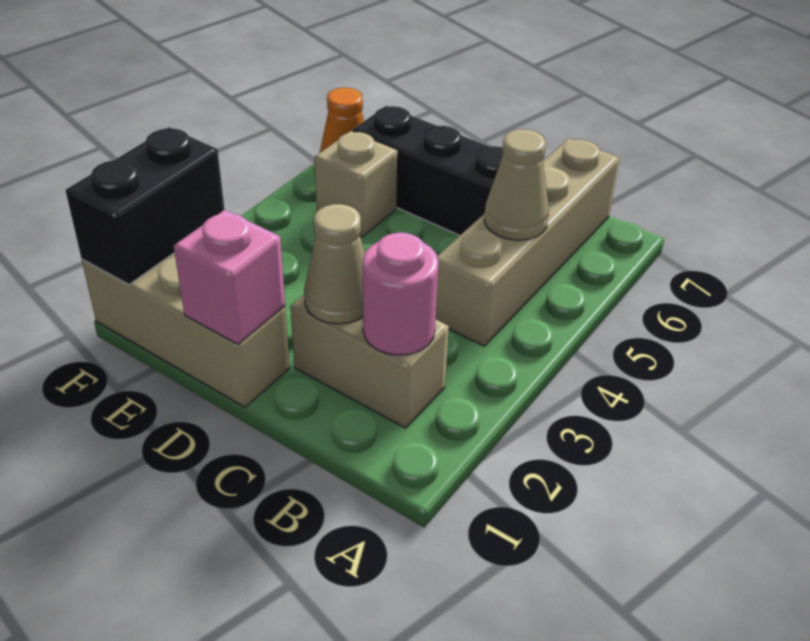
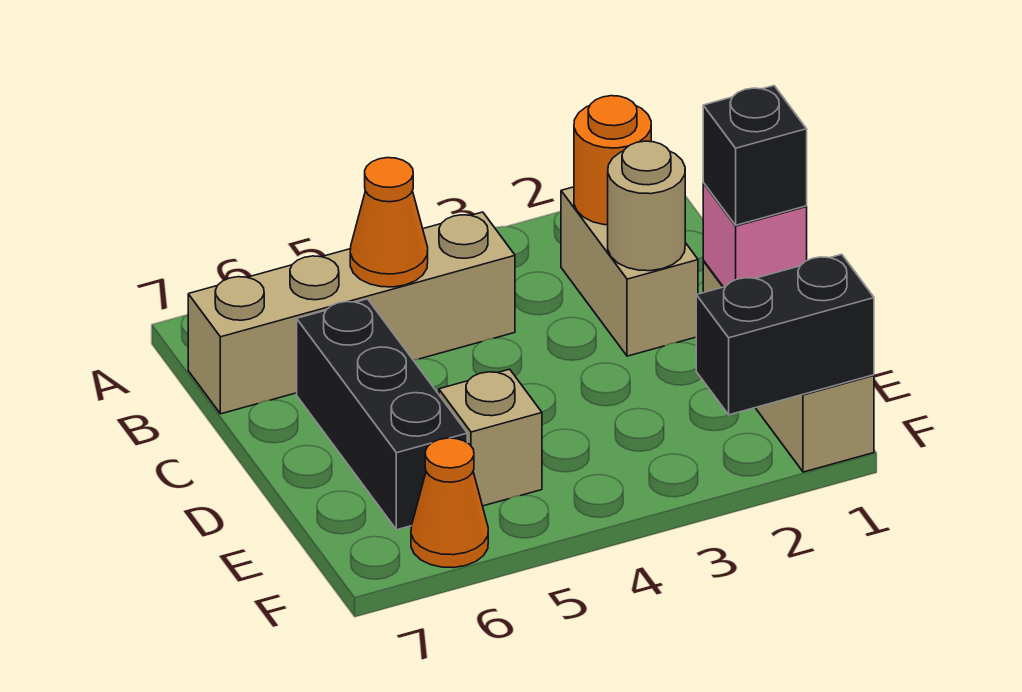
pink 1x1 round brick [363,233,439,355] -> orange 1x1 round brick [574,96,651,225]
tan 1x1 cone [484,130,549,240] -> orange 1x1 cone [350,158,428,287]
tan 1x1 cone [304,204,365,324] -> tan 1x1 round brick [608,141,685,271]
none -> black 1x1 brick [703,86,807,225]

